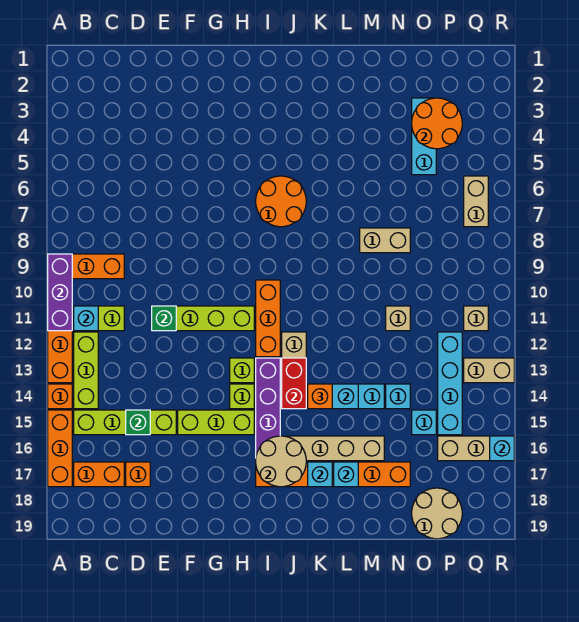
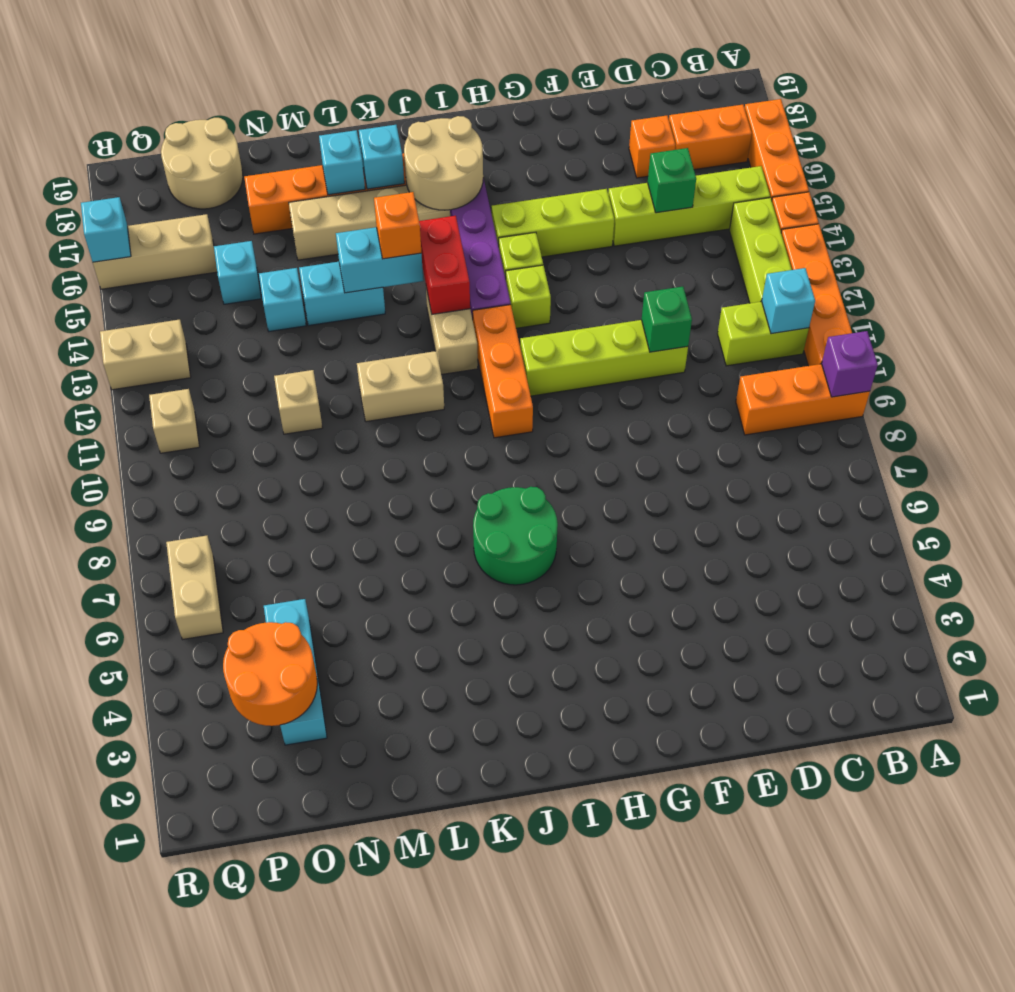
purple 1x3 brick [48,254,72,331] -> purple 1x1 brick [822,331,878,397]
orange 2x2 round brick [256,176,306,227] -> green 2x2 round brick [473,487,558,585]
tan 1x2 brick [360,228,410,253] -> tan 1x2 brick moved to [357,351,444,422]
cyan 1x4 brick [438,332,462,435] -> none

